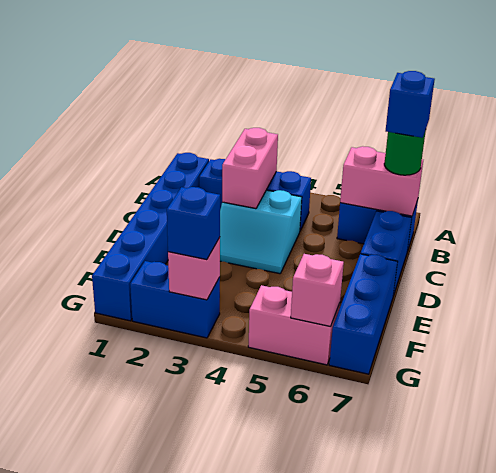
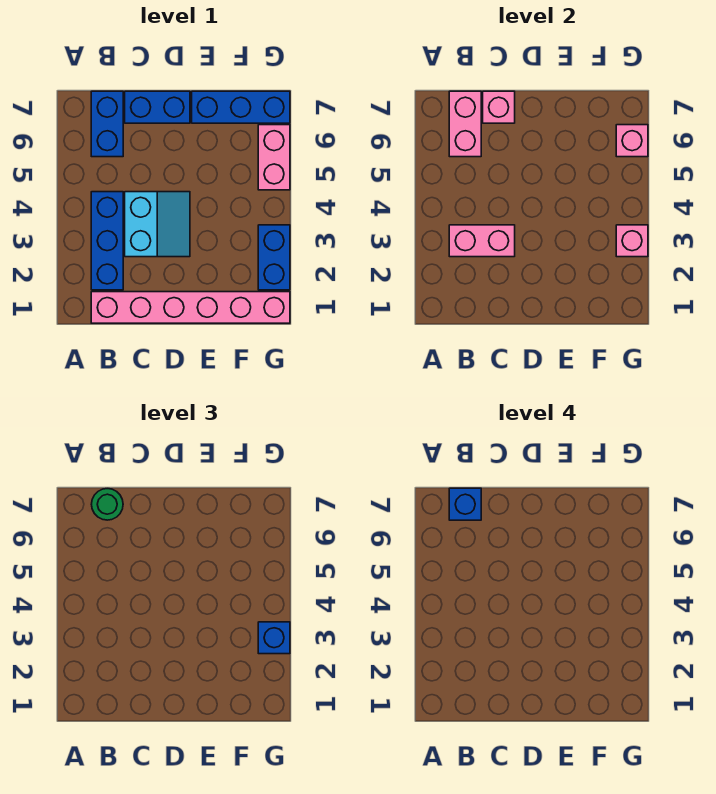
blue 1x6 brick [92,153,209,321] -> pink 1x6 brick [91,292,290,323]
none -> pink 1x1 brick [483,91,515,123]

